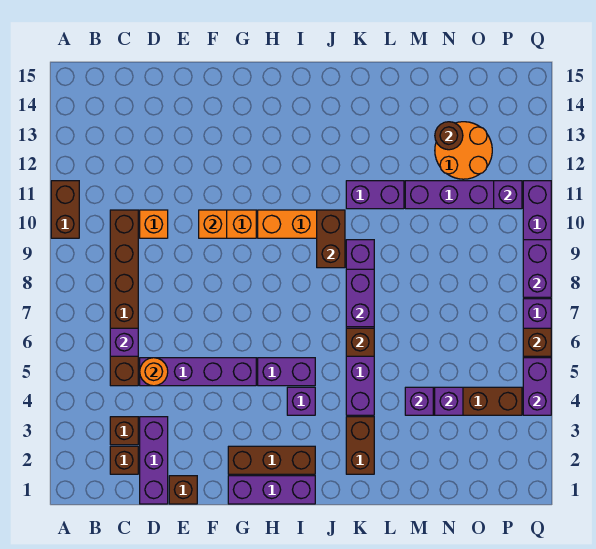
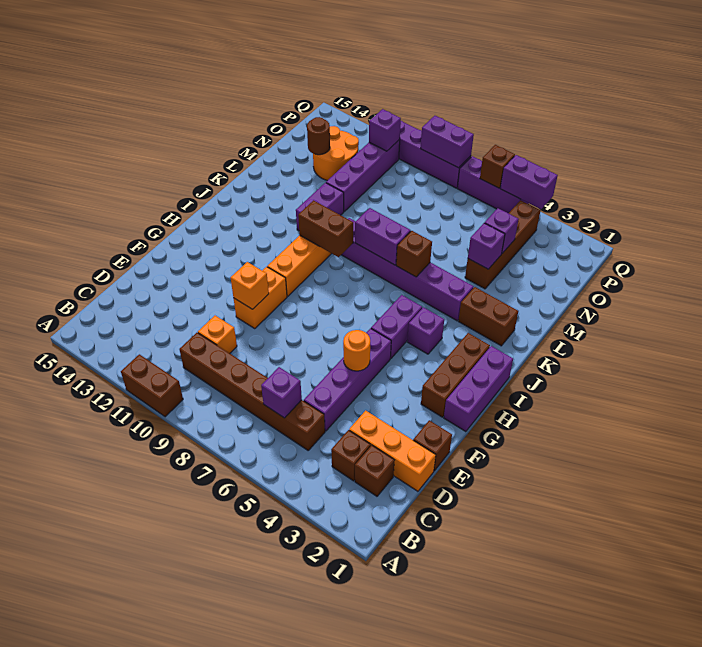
purple 1x3 brick [140,417,168,504] -> orange 1x3 brick [349,411,436,491]
orange 1x1 round brick [140,358,168,386] -> orange 1x1 round brick moved to [343,330,370,371]

